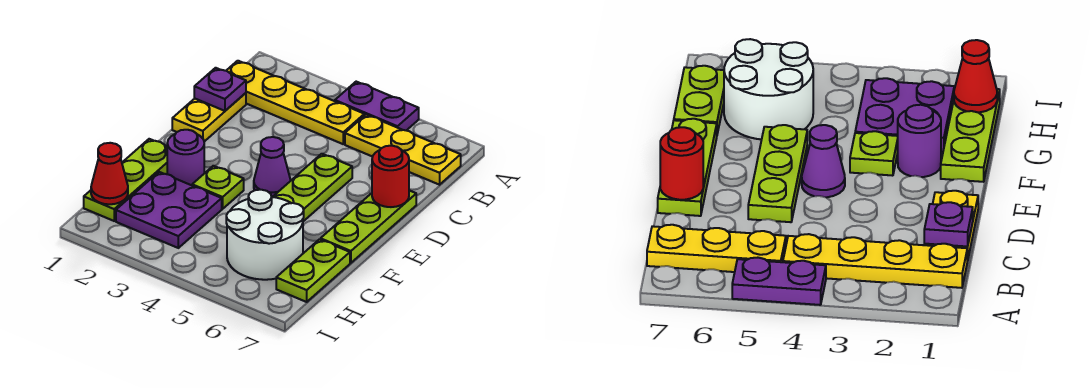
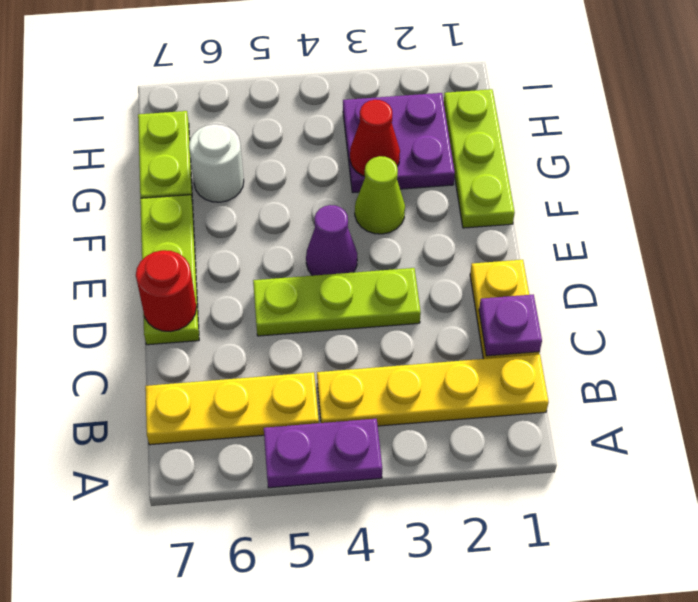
lime 1x3 plate [273,154,352,221] -> lime 1x3 plate turned to [253,268,421,336]
purple 1x1 round brick [167,130,204,185] -> none
lime 1x1 plate [192,166,244,209] -> lime 1x1 cone [355,156,405,234]
white 2x2 round brick [226,190,304,280] -> white 1x1 round brick [189,124,244,202]
red 1x1 cone [91,143,128,204] -> red 1x1 cone moved to [350,100,400,176]

